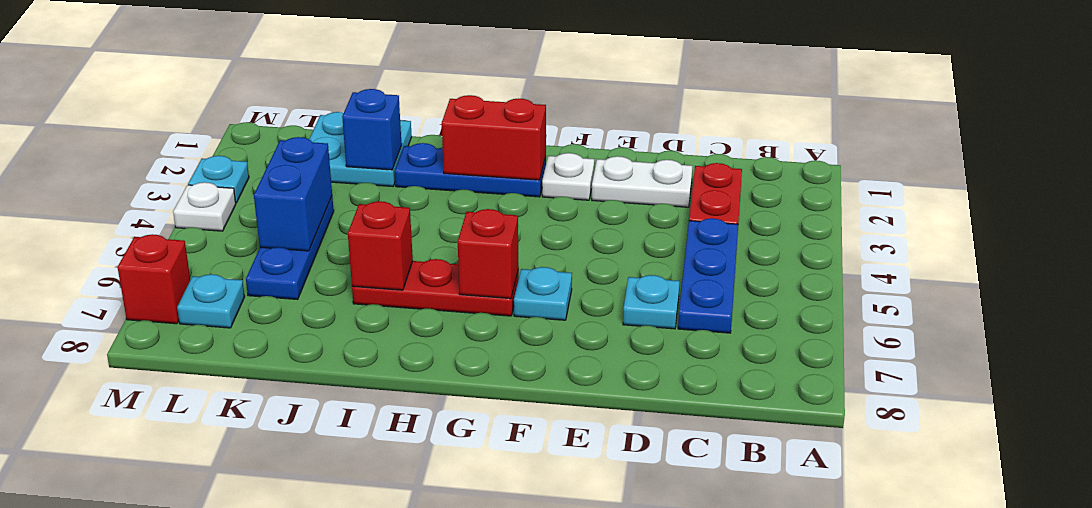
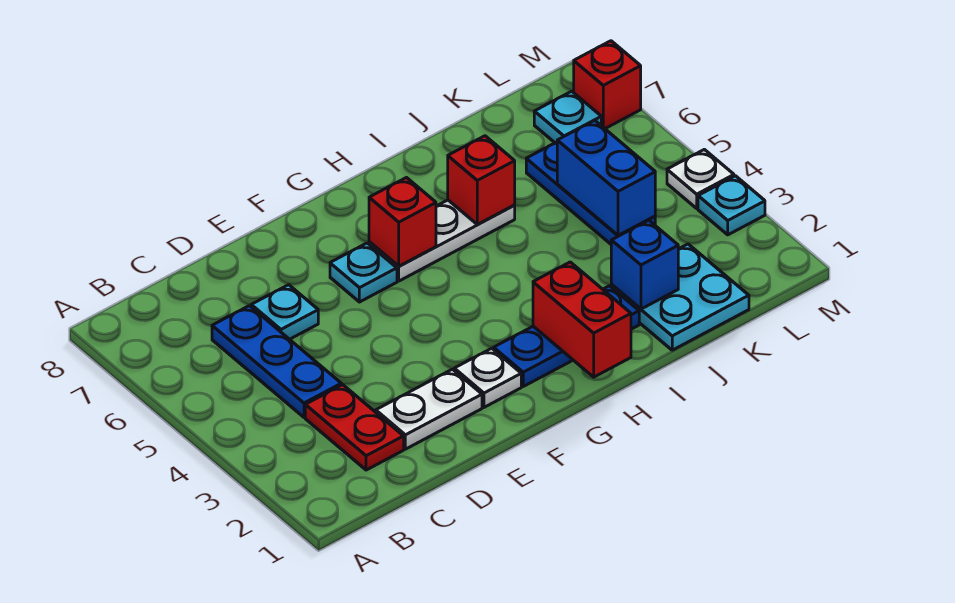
red 1x2 brick [442,95,546,180] -> red 1x2 brick turned to [533,262,631,377]
red 1x3 plate [352,259,519,316] -> white 1x3 plate [369,200,515,281]

